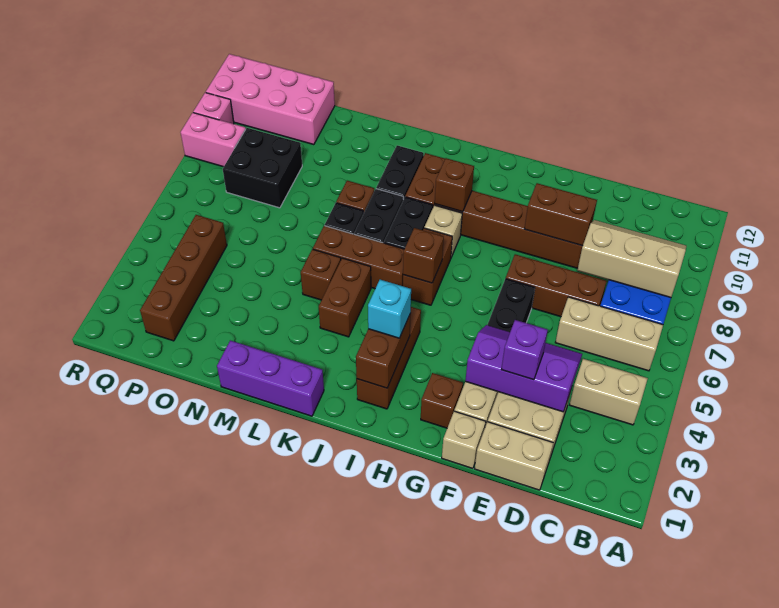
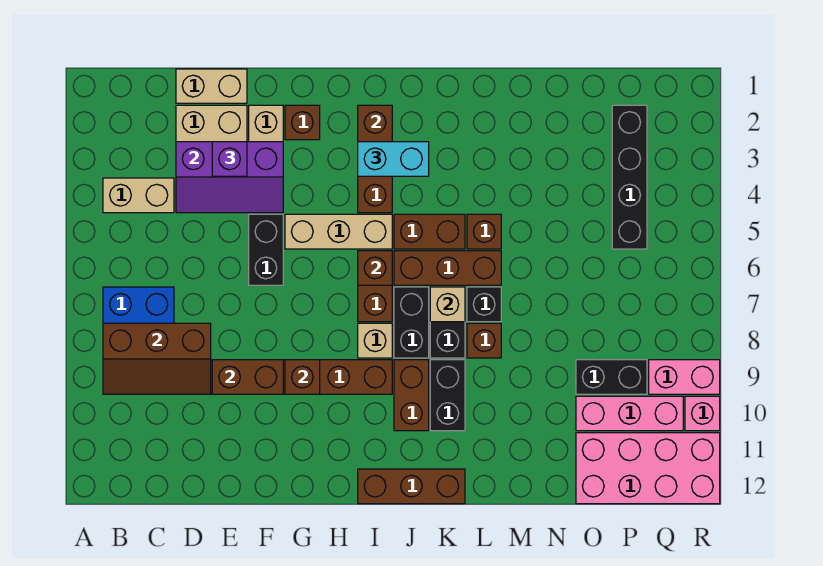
tan 1x3 brick [555,297,663,371] -> tan 1x3 brick moved to [285,214,392,249]
tan 2x3 slope [577,220,686,297] -> brown 2x3 slope [103,323,211,394]
brown 1x3 brick [506,254,607,317] -> brown 1x3 brick moved to [358,469,465,504]
tan 1x1 brick [442,411,486,468] -> tan 1x1 brick moved to [430,287,465,322]
cyan 1x1 brick [368,280,411,338] -> cyan 1x2 brick [358,142,429,176]
brown 1x1 brick [435,158,474,212] -> brown 1x1 brick moved to [285,360,320,394]
purple 1x3 brick [217,340,324,416] -> none
brown 1x2 brick [319,258,371,337] -> brown 1x2 brick turned to [394,214,465,249]
black 2x2 brick [223,128,302,208] -> black 1x2 brick [576,360,647,394]
none -> pink 1x3 brick [576,396,683,431]
brown 1x4 brick [140,215,227,341] -> black 1x4 brick [612,105,647,249]

